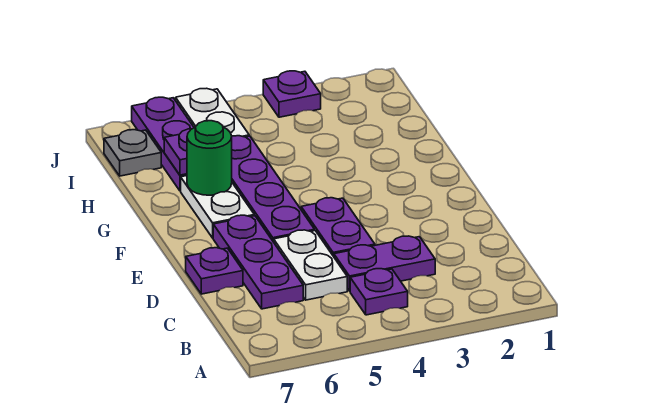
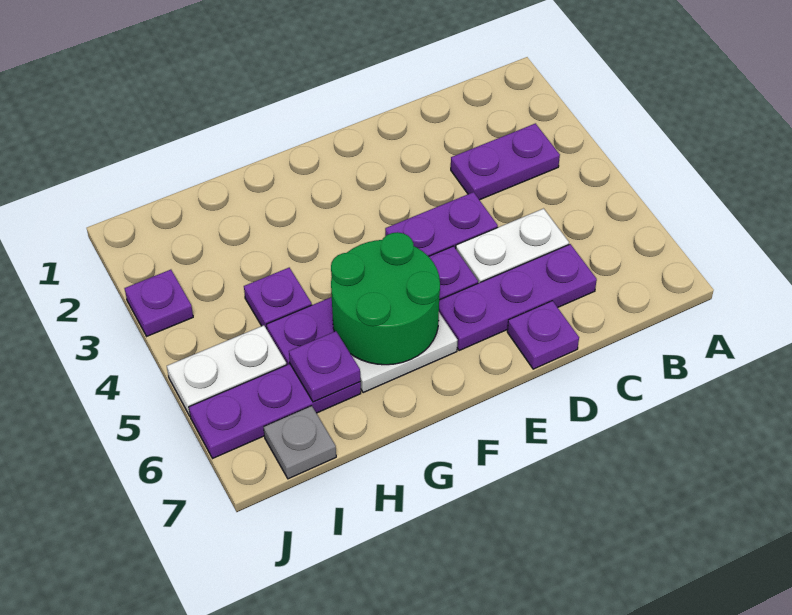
purple 1x1 plate [350,269,408,315] -> purple 1x1 plate moved to [244,268,312,329]
purple 1x2 plate [334,236,435,291] -> purple 1x2 plate turned to [451,123,560,200]
green 1x1 round brick [187,121,232,195] -> green 2x2 round brick [331,232,440,365]

